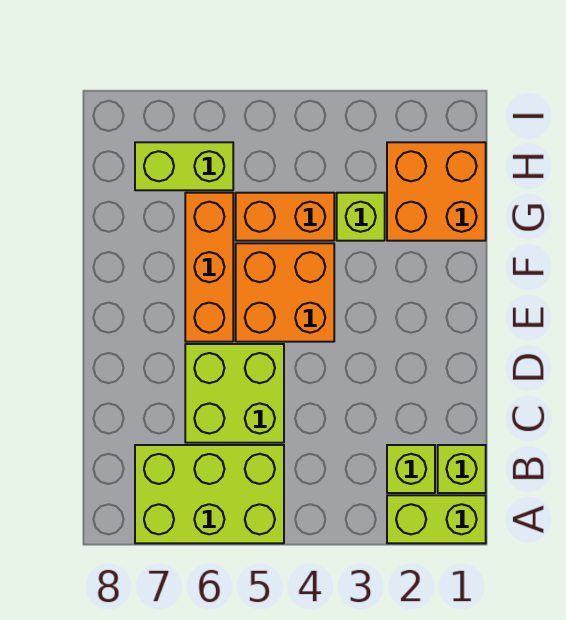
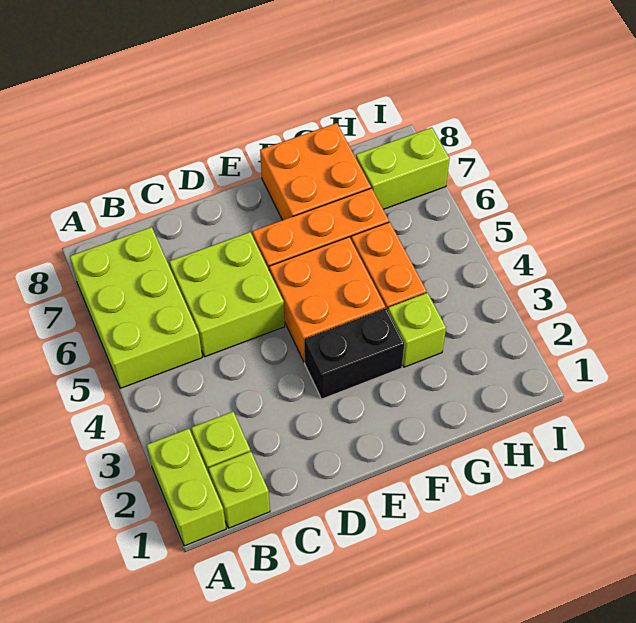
none -> black 1x2 brick [304,308,404,399]
orange 2x2 brick [387,142,486,241] -> orange 2x2 brick moved to [260,123,371,220]
lime 1x2 brick [135,142,233,190] -> lime 1x2 brick turned to [356,128,450,209]

